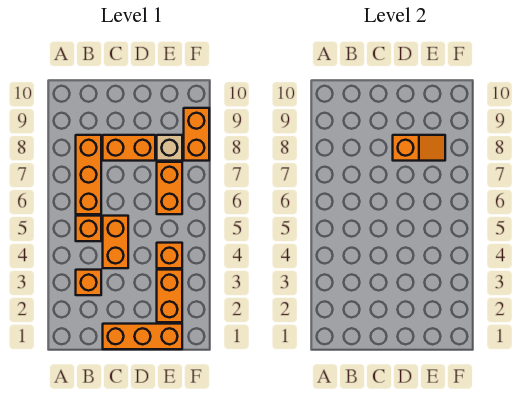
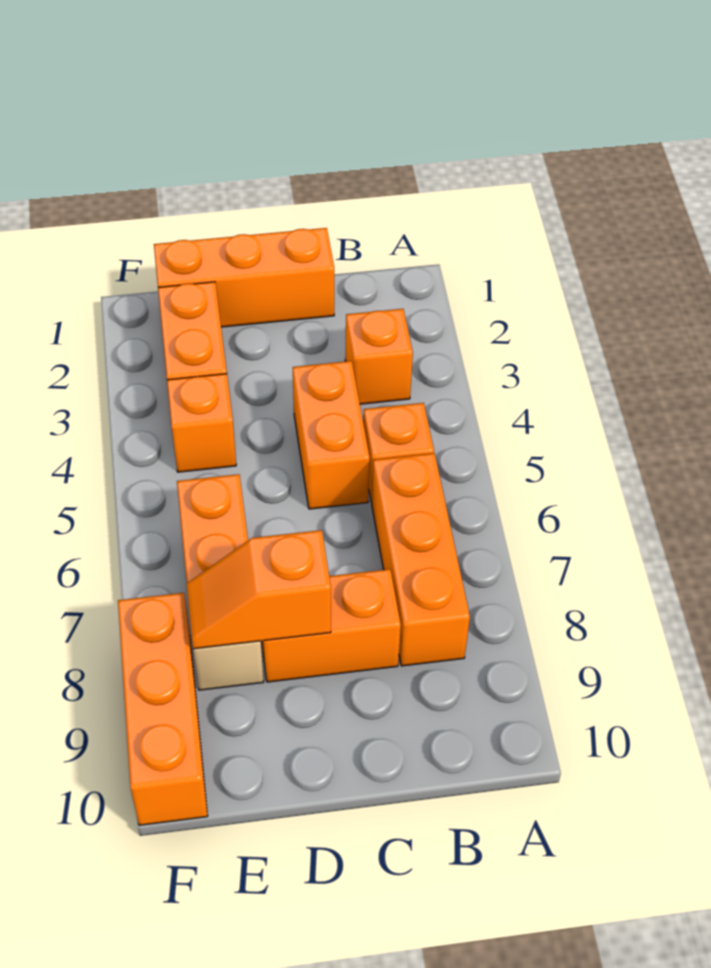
orange 1x2 brick [184,108,209,161] -> orange 1x3 brick [118,593,208,825]

